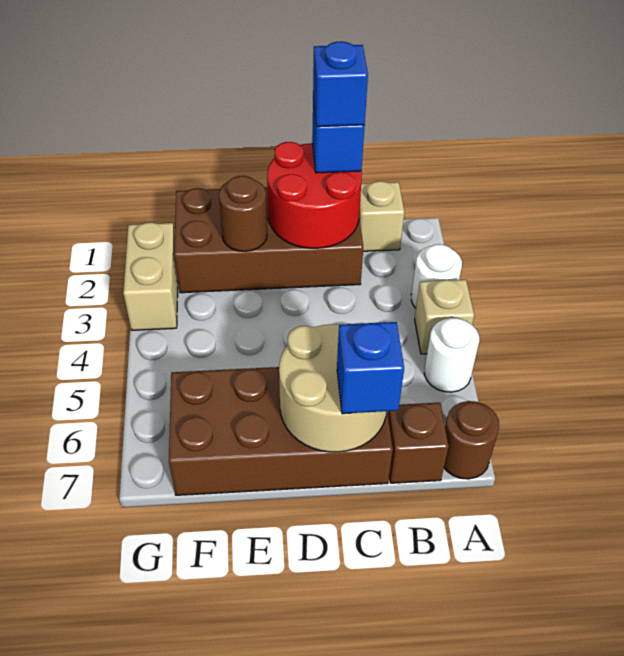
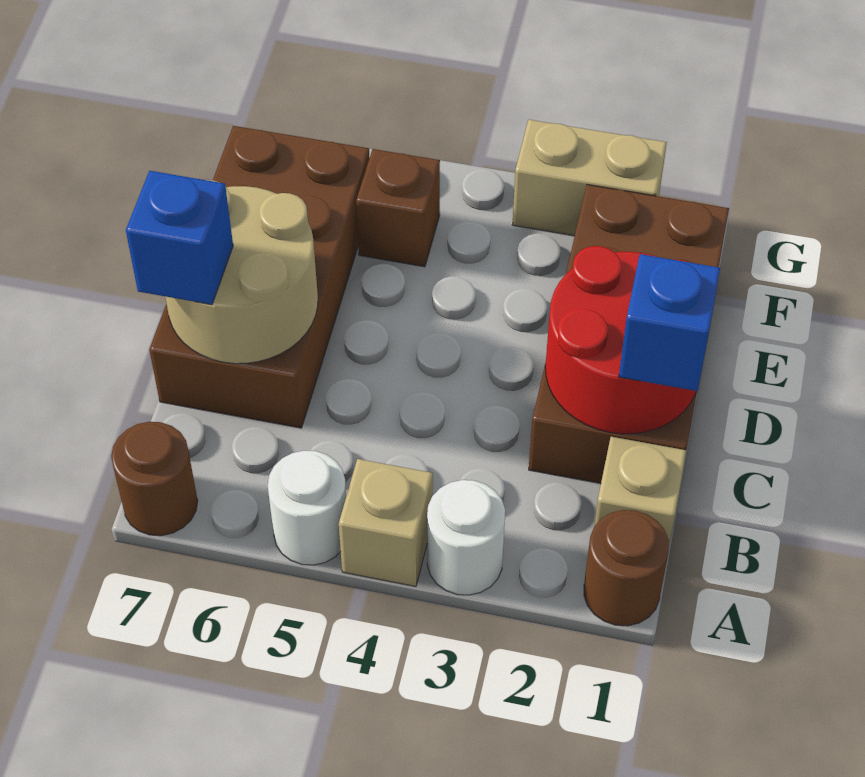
brown 1x1 brick [388,403,449,483] -> brown 1x1 brick moved to [356,149,440,267]
blue 1x1 brick [313,41,368,127] -> none
brown 1x1 round brick [219,176,267,251] -> brown 1x1 round brick moved to [584,510,669,626]

